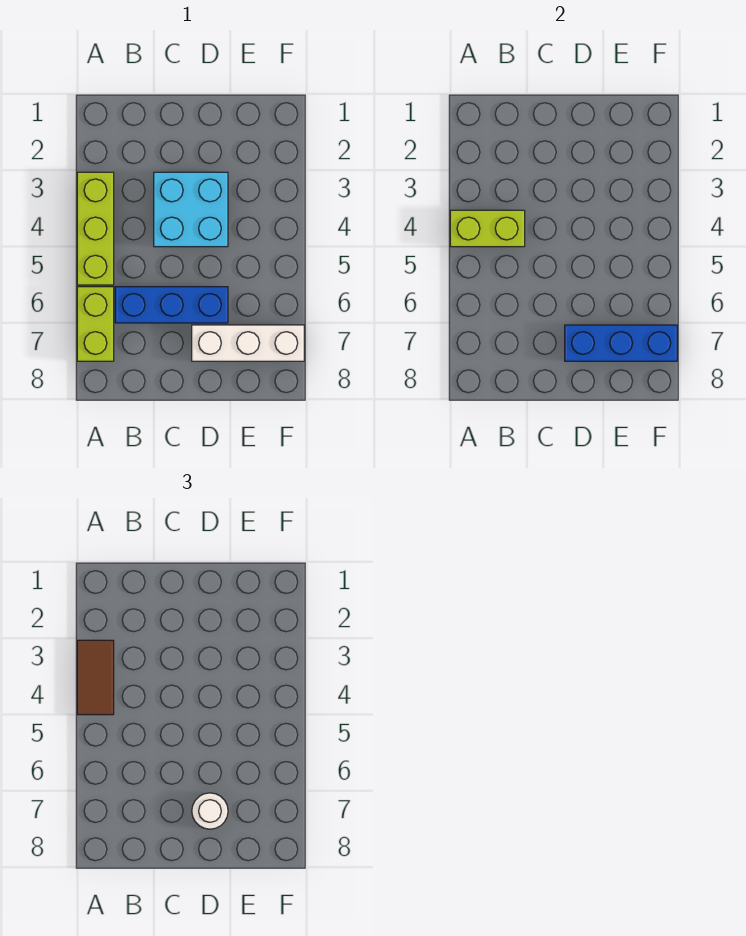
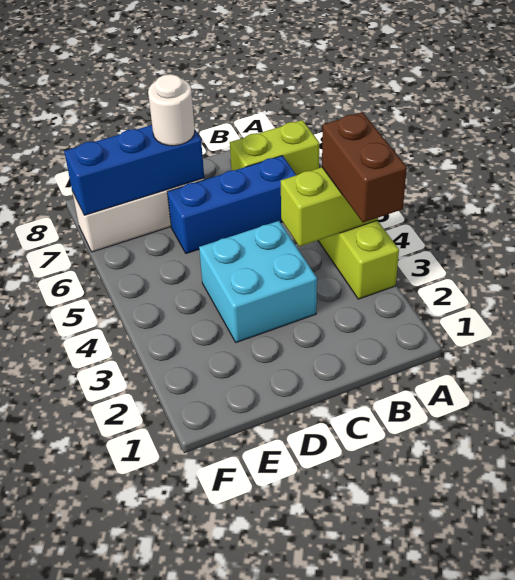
brown 1x2 tile [77,640,114,715] -> brown 1x2 brick [322,112,407,222]
lime 1x2 brick [77,287,114,361] -> lime 1x2 brick turned to [230,120,319,175]

